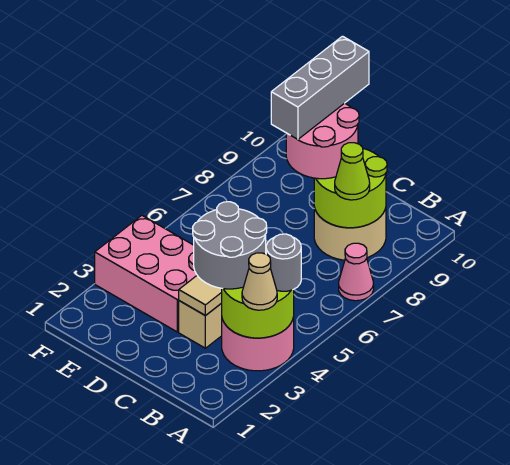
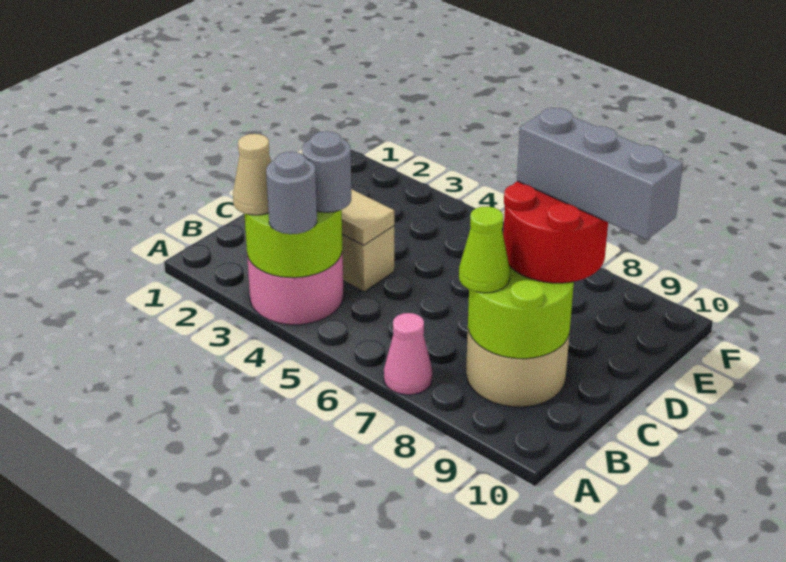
grey 2x2 round brick [193,202,267,289] -> grey 1x1 round brick [302,131,351,212]
pink 2x2 round brick [286,103,359,179] -> red 2x2 round brick [503,181,608,283]
pink 2x3 brick [95,215,197,332] -> none

